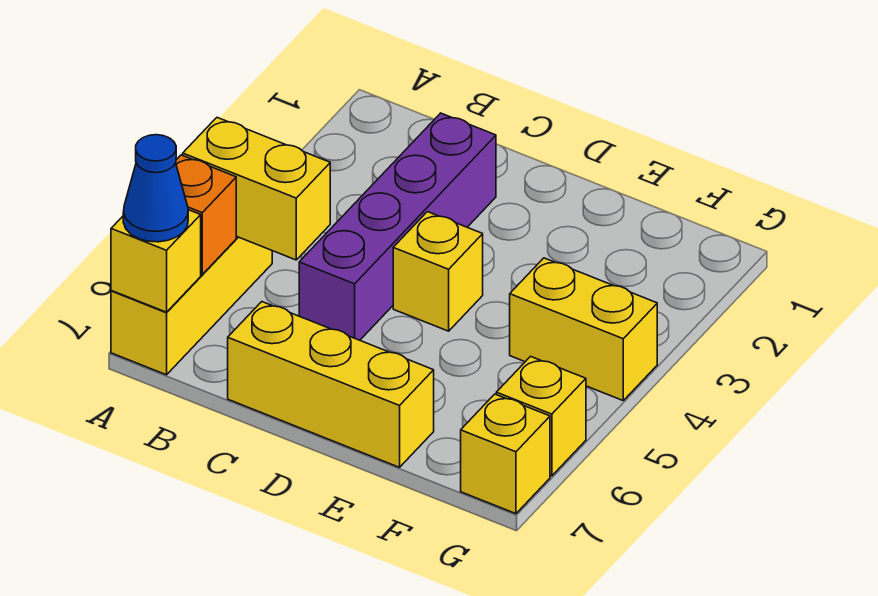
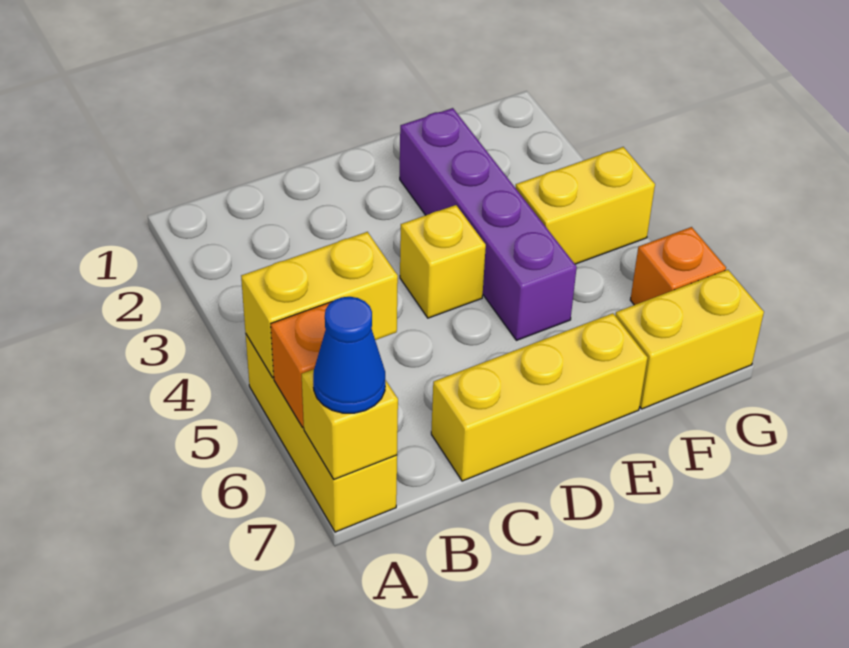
purple 1x4 brick [299,113,496,340] -> purple 1x4 brick moved to [400,108,577,340]
yellow 1x1 brick [496,356,586,476] -> orange 1x1 brick [630,227,726,305]
yellow 1x1 brick [461,394,550,514] -> yellow 1x2 brick [615,270,764,409]

